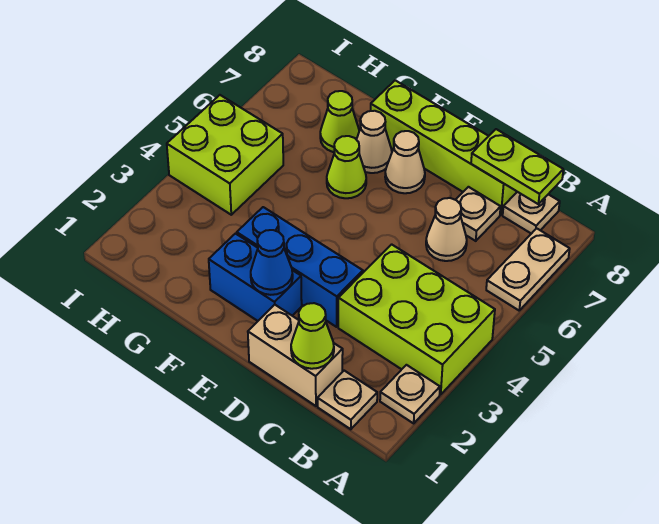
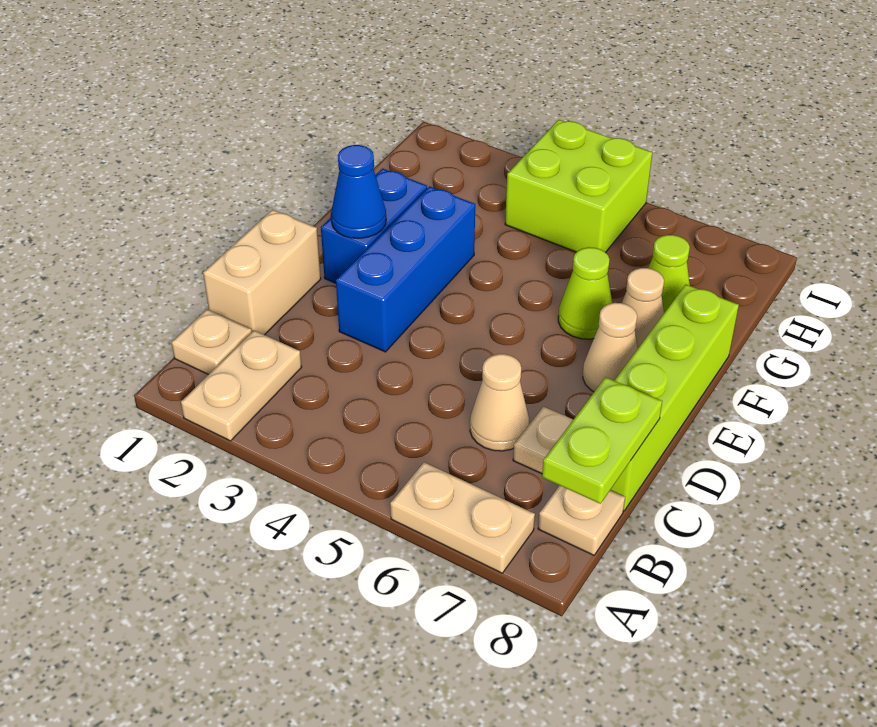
tan 1x1 plate [380,365,440,423] -> tan 1x2 plate [181,331,302,441]
lime 2x3 brick [338,244,495,394] -> none
lime 1x1 cone [291,303,334,369] -> none

